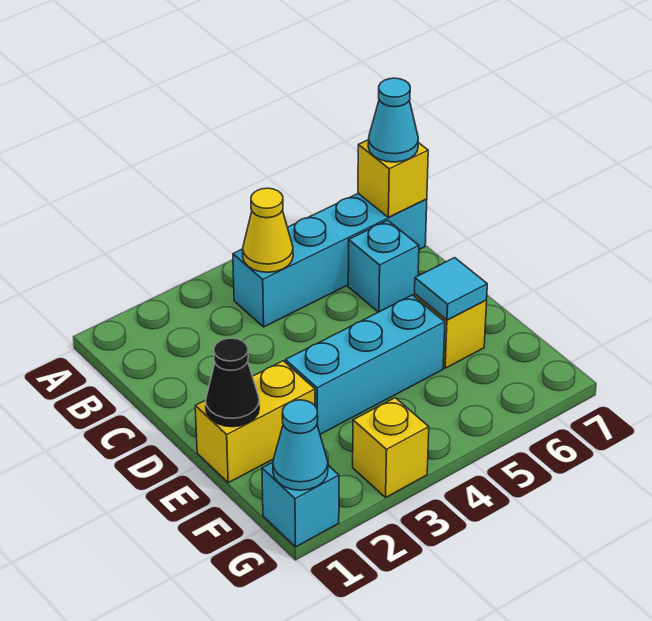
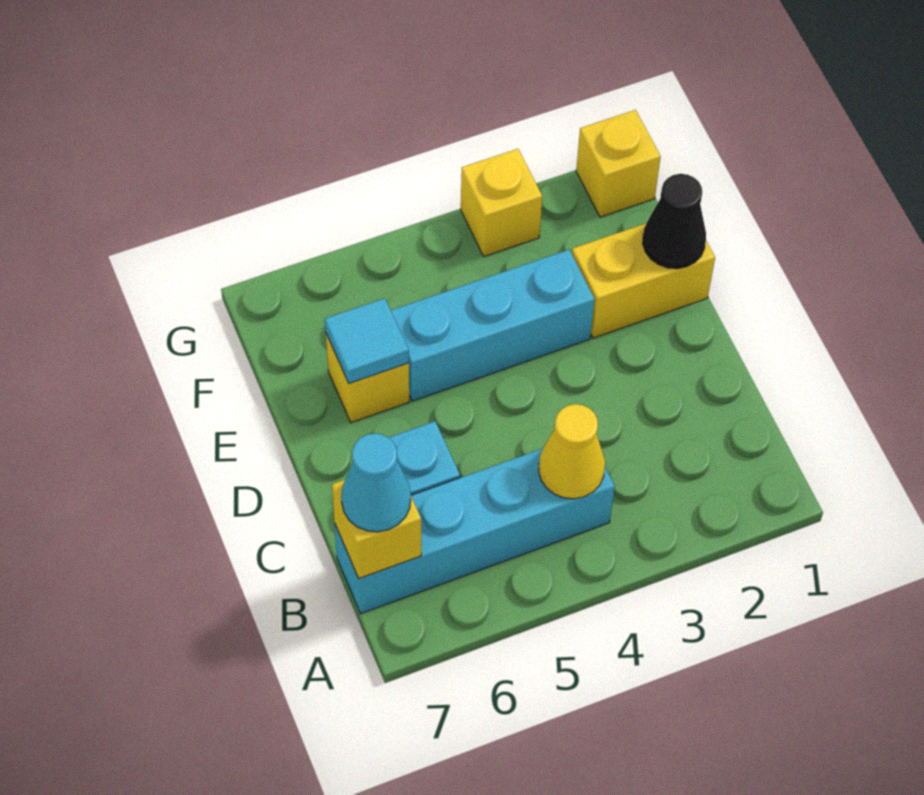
cyan 1x1 brick [262,462,339,547] -> yellow 1x1 brick [576,110,661,217]
cyan 1x1 cone [273,400,328,490] -> none

